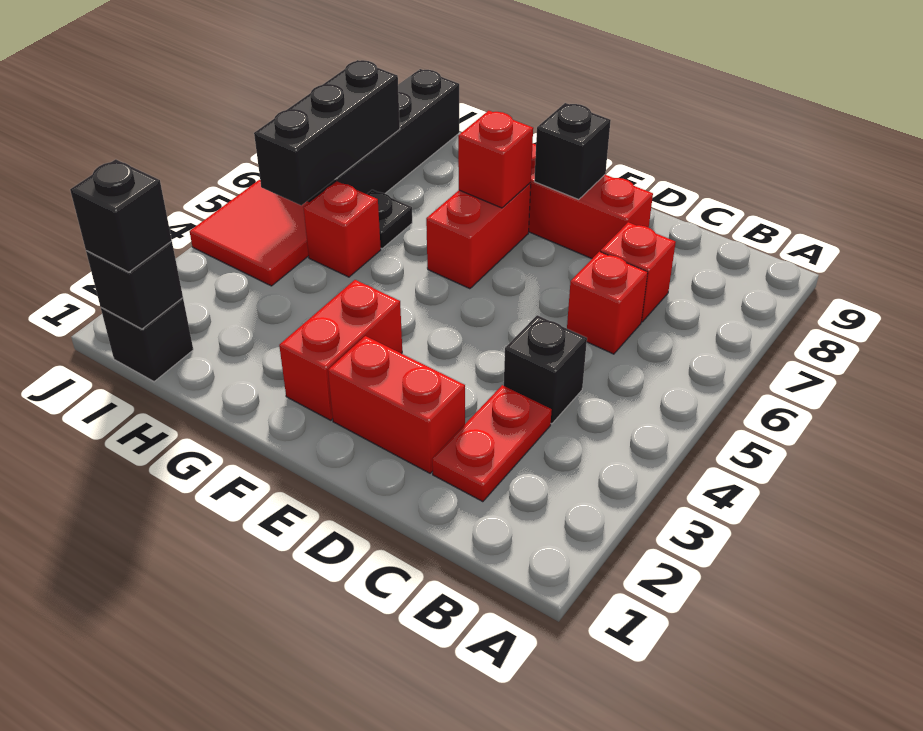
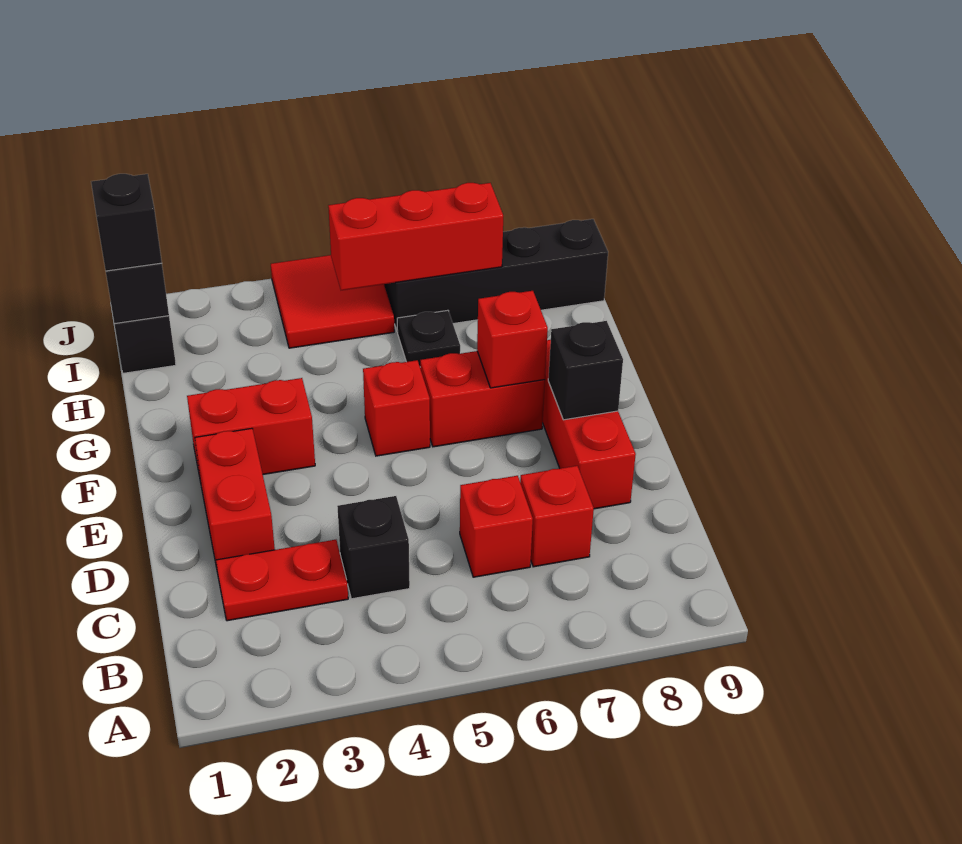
red 1x1 brick [304,181,381,277] -> red 1x1 brick moved to [363,360,430,456]
black 1x3 brick [254,60,400,205] -> red 1x3 brick [328,183,503,290]

